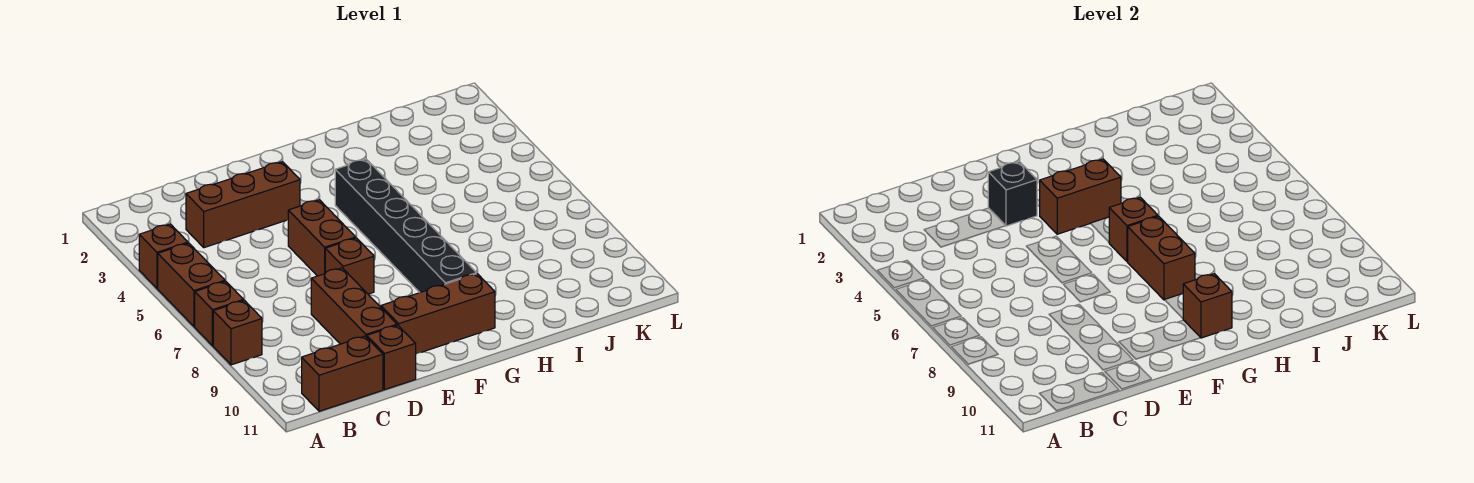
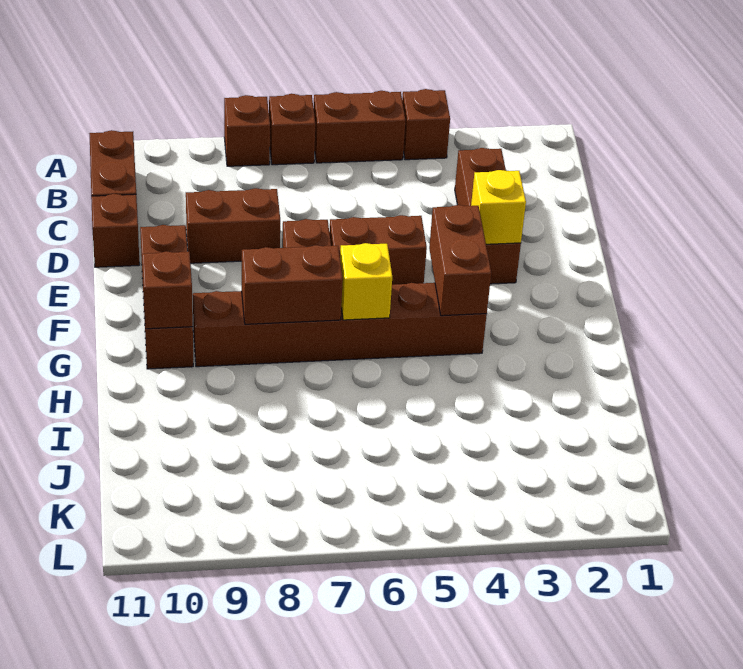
brown 1x3 brick [311,268,397,344] -> brown 1x2 brick [186,188,280,263]
black 1x1 brick [988,162,1037,226] -> yellow 1x1 brick [471,170,526,244]
black 1x6 brick [335,159,476,292] -> brown 1x6 brick [193,283,487,367]
brown 1x1 brick [1109,197,1158,261] -> yellow 1x1 brick [340,243,392,320]

